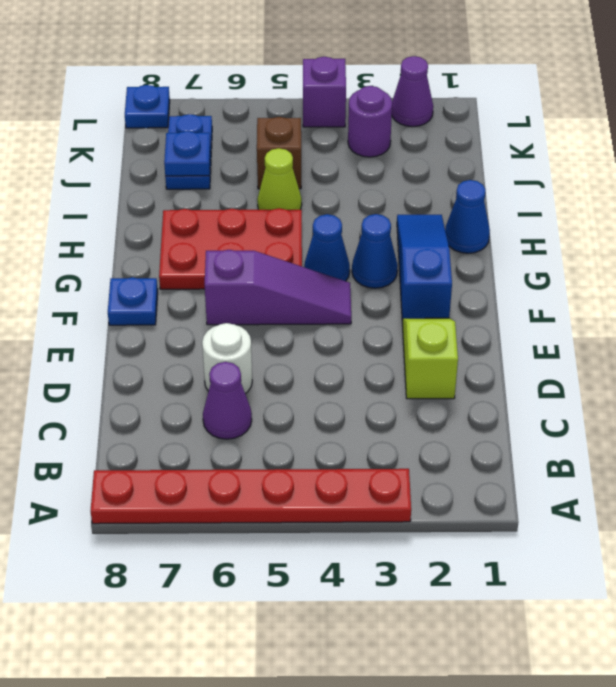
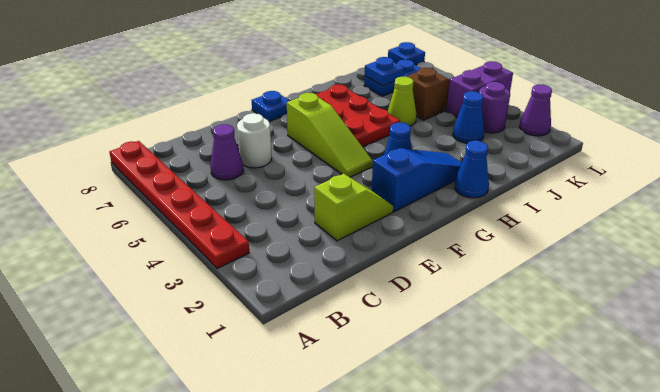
purple 1x3 slope [205,250,351,325] -> lime 1x3 slope [287,93,373,177]
blue 1x1 cone [304,214,350,281] -> blue 1x1 cone moved to [453,91,484,143]
purple 1x1 brick [303,57,346,127] -> purple 1x2 brick [446,61,513,117]

